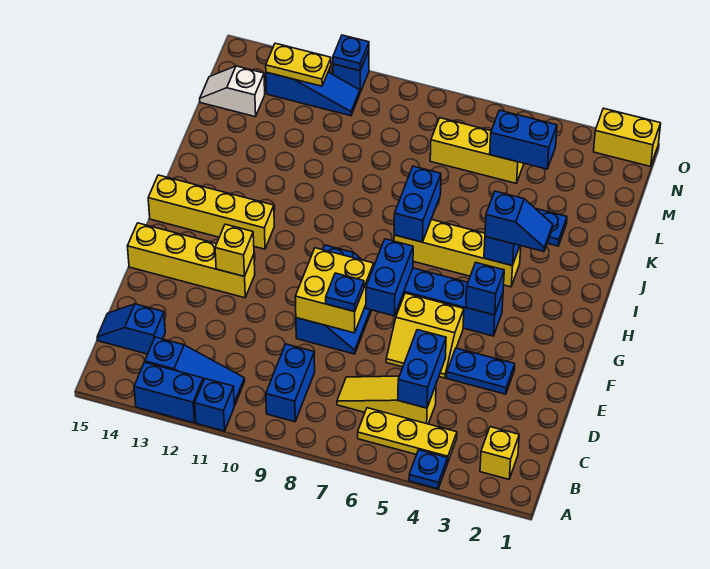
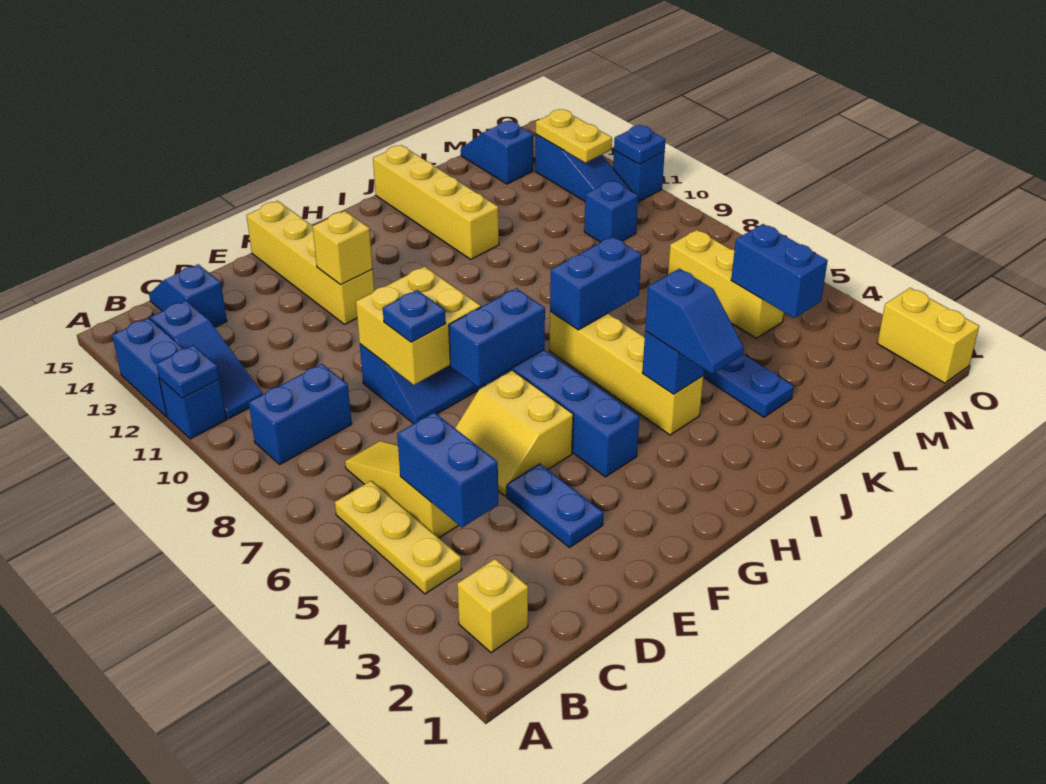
blue 1x1 plate [409,450,448,489] -> blue 1x1 plate moved to [156,345,219,398]
blue 1x2 brick [398,330,446,408] -> blue 1x2 brick turned to [397,412,498,527]
blue 1x1 brick [466,263,504,315] -> blue 1x1 brick moved to [584,180,638,242]
yellow 1x4 brick [148,175,274,249] -> yellow 1x4 brick moved to [373,145,499,259]
white 1x2 slope [200,66,265,117] -> blue 1x2 slope [461,120,533,184]

